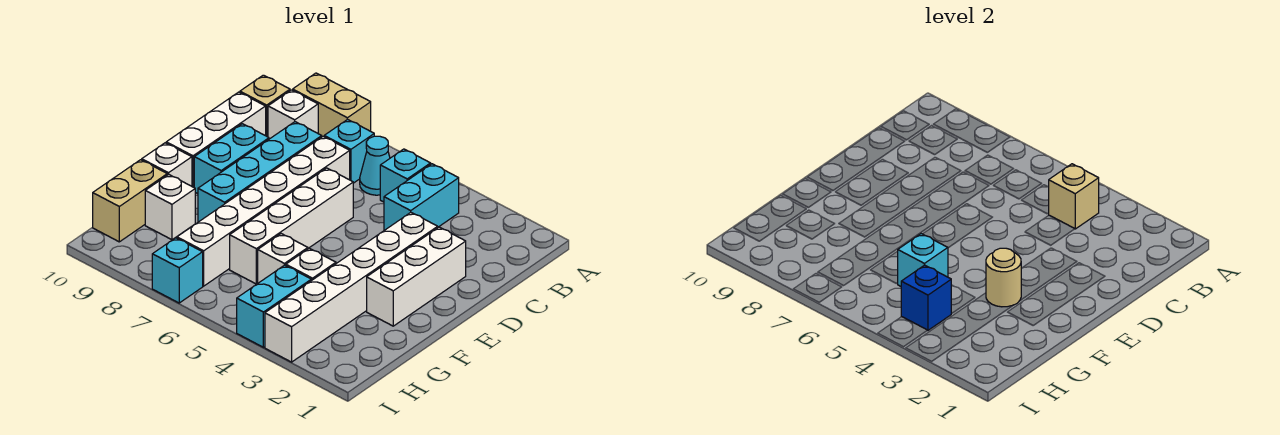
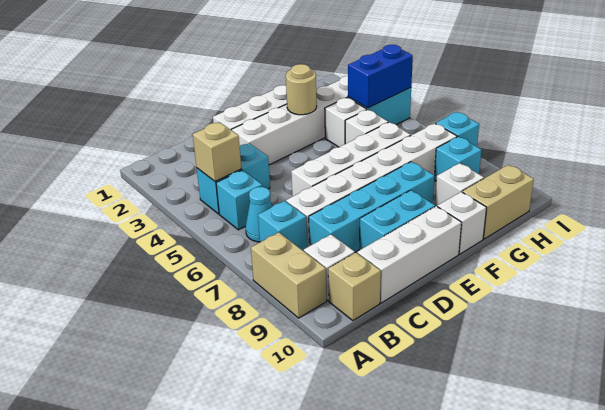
cyan 1x1 brick [898,234,948,286] -> cyan 1x1 brick moved to [434,137,481,181]
blue 1x1 brick [901,265,951,330] -> blue 1x2 brick [348,45,413,108]

